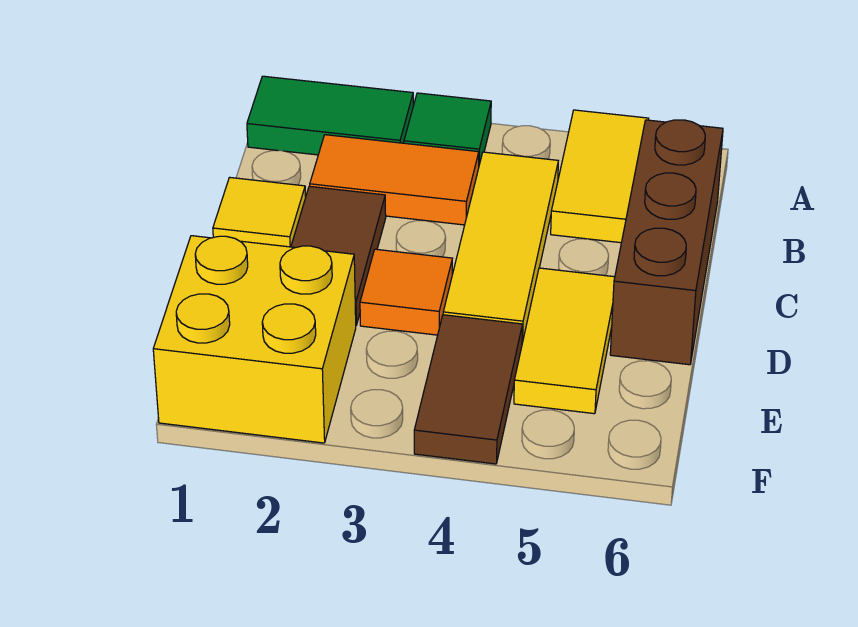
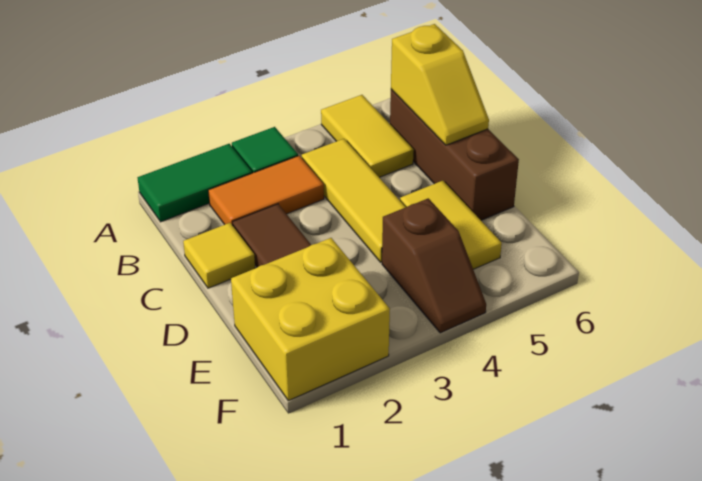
none -> yellow 1x2 slope [391,24,489,145]
orange 1x1 tile [360,249,452,335] -> none
brown 1x2 tile [414,315,523,464] -> brown 1x2 slope [382,198,486,333]

